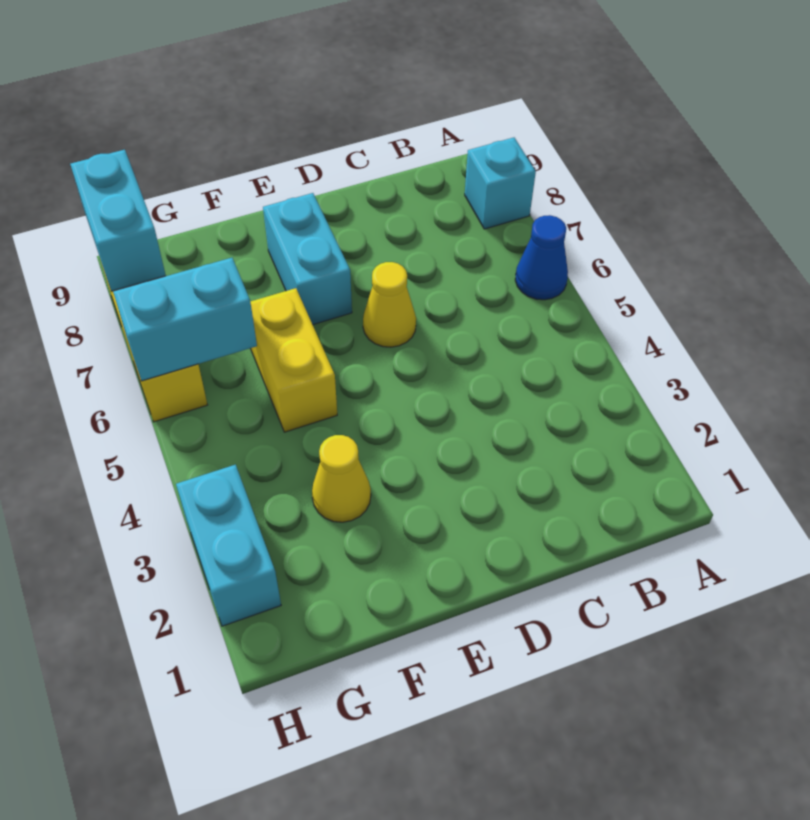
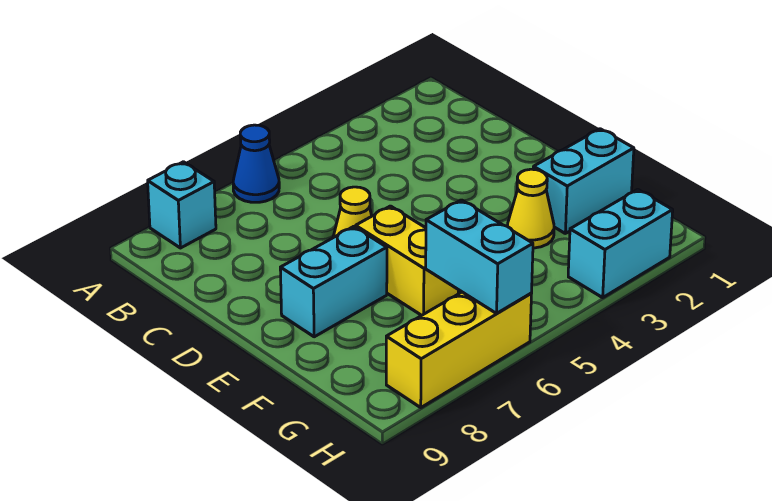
yellow 1x2 brick [250,288,337,432] -> yellow 1x2 brick turned to [356,206,458,315]
cyan 1x2 brick [70,150,166,291] -> cyan 1x2 brick moved to [533,129,634,233]

